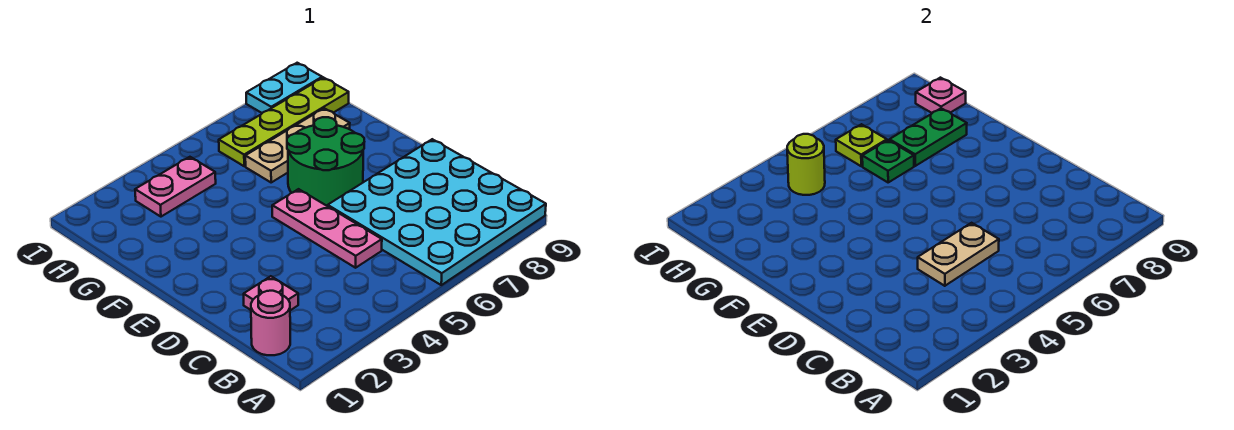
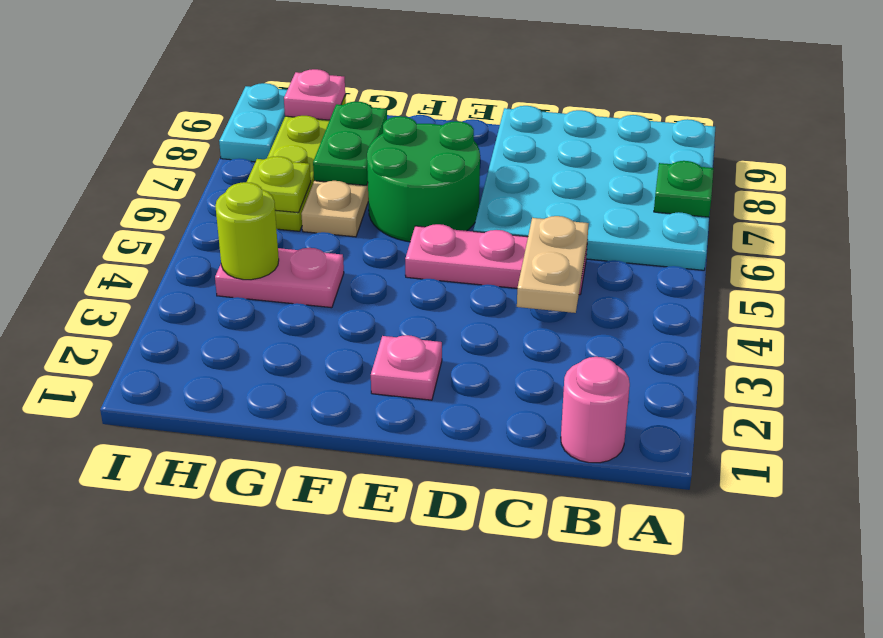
pink 1x1 plate [244,276,298,310] -> pink 1x1 plate moved to [371,335,442,400]
green 1x1 plate [862,140,914,182] -> green 1x1 plate moved to [654,161,714,217]
pink 1x2 plate [135,157,216,217] -> pink 1x2 plate turned to [215,248,344,308]

